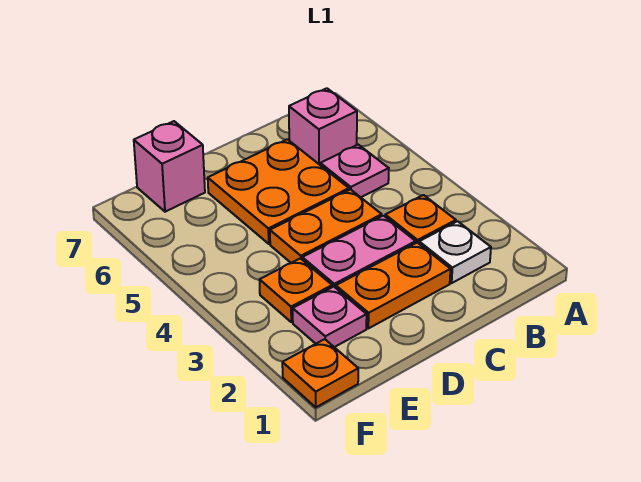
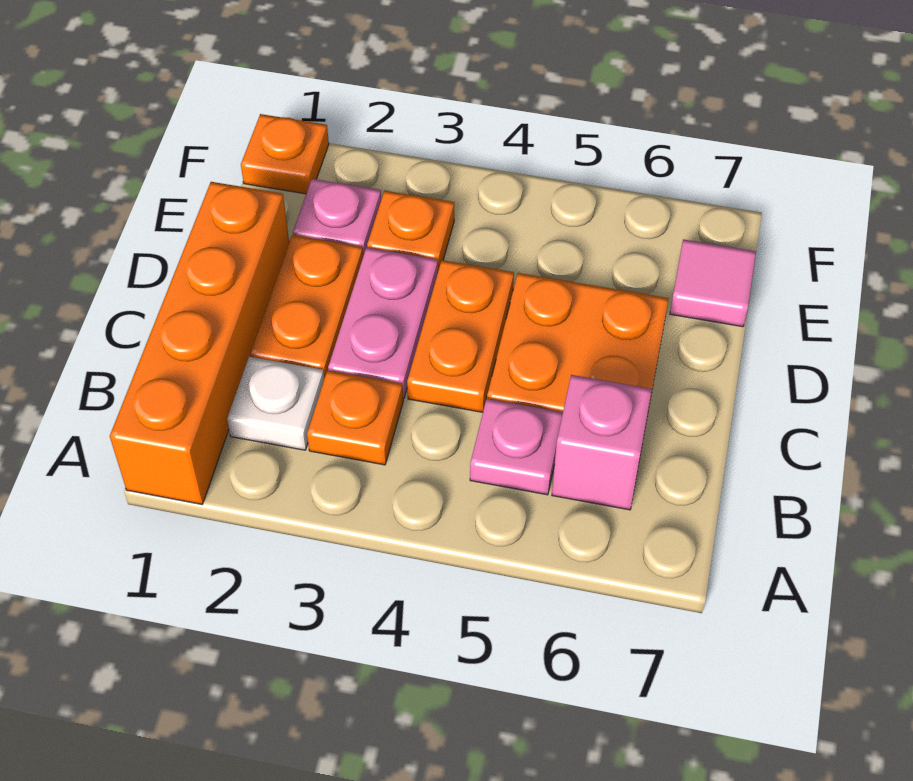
none -> orange 1x4 brick [110,182,289,504]
pink 1x1 brick [134,121,205,212] -> pink 1x1 tile [670,239,756,327]

